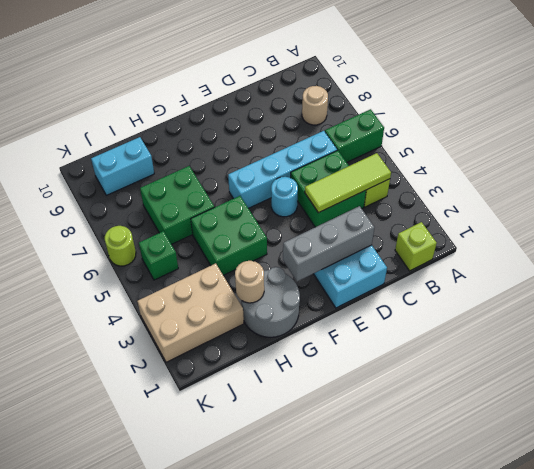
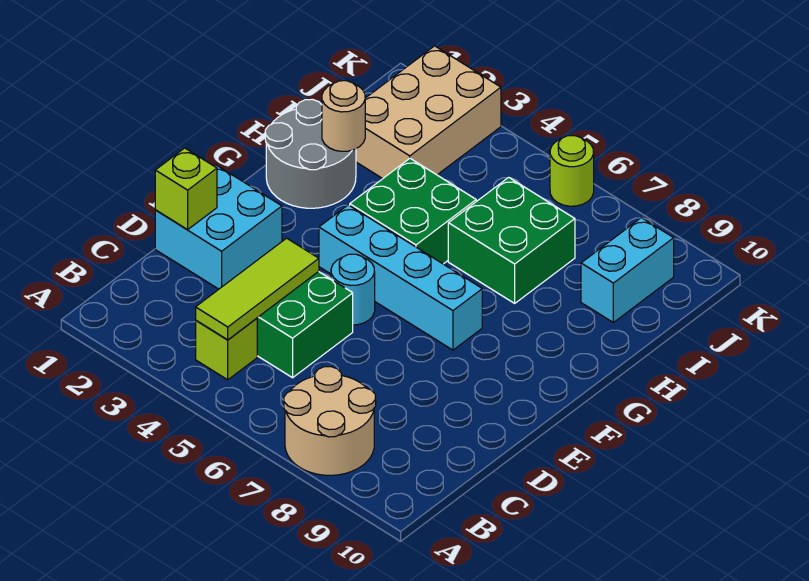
green 1x2 brick [325,109,384,162] -> none
lime 1x1 brick [395,222,437,271] -> lime 1x1 brick moved to [155,148,217,230]
tan 1x1 round brick [302,86,328,125] -> tan 2x2 round brick [284,367,376,475]
cyan 1x4 brick [228,131,337,208] -> cyan 1x4 brick turned to [319,205,482,350]
grey 1x3 brick [283,206,374,281] -> none
green 1x1 brick [139,231,178,280] -> none

